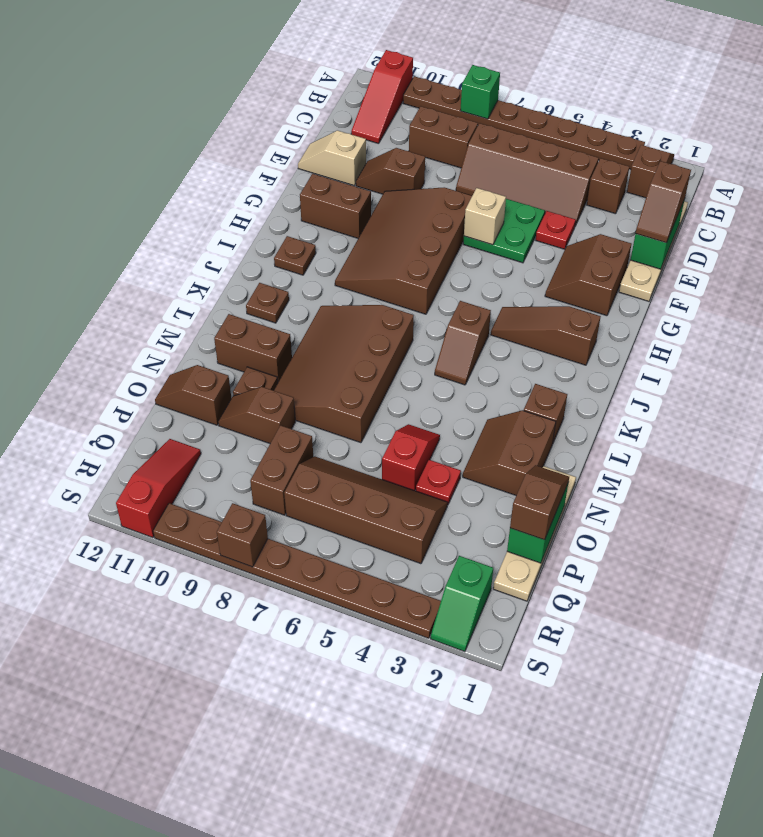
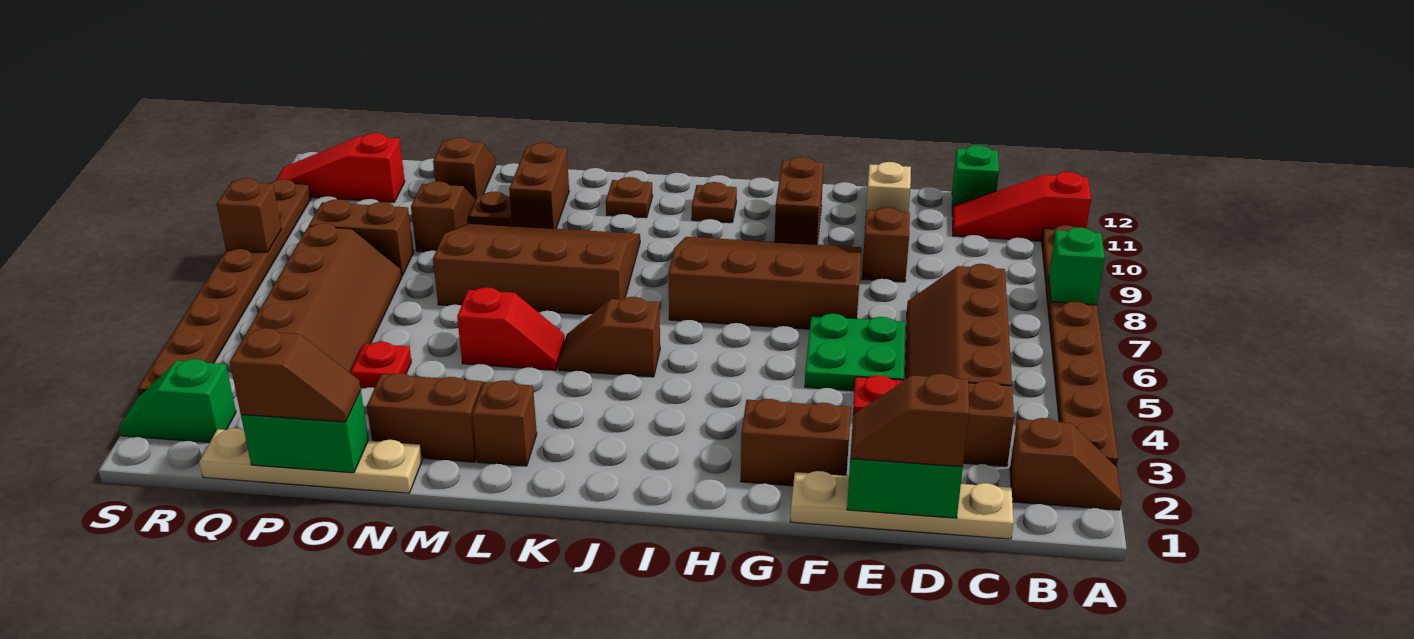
brown 1x2 brick [409,106,478,168] -> none
none -> green 1x1 brick [952,145,999,212]
tan 1x1 brick [464,188,506,245] -> none
brown 1x3 slope [491,306,601,365] -> none
red 1x2 slope [382,424,440,491] -> red 1x2 slope moved to [457,287,565,370]
red 1x3 slope [116,439,201,538] -> red 1x3 slope turned to [276,133,405,202]

